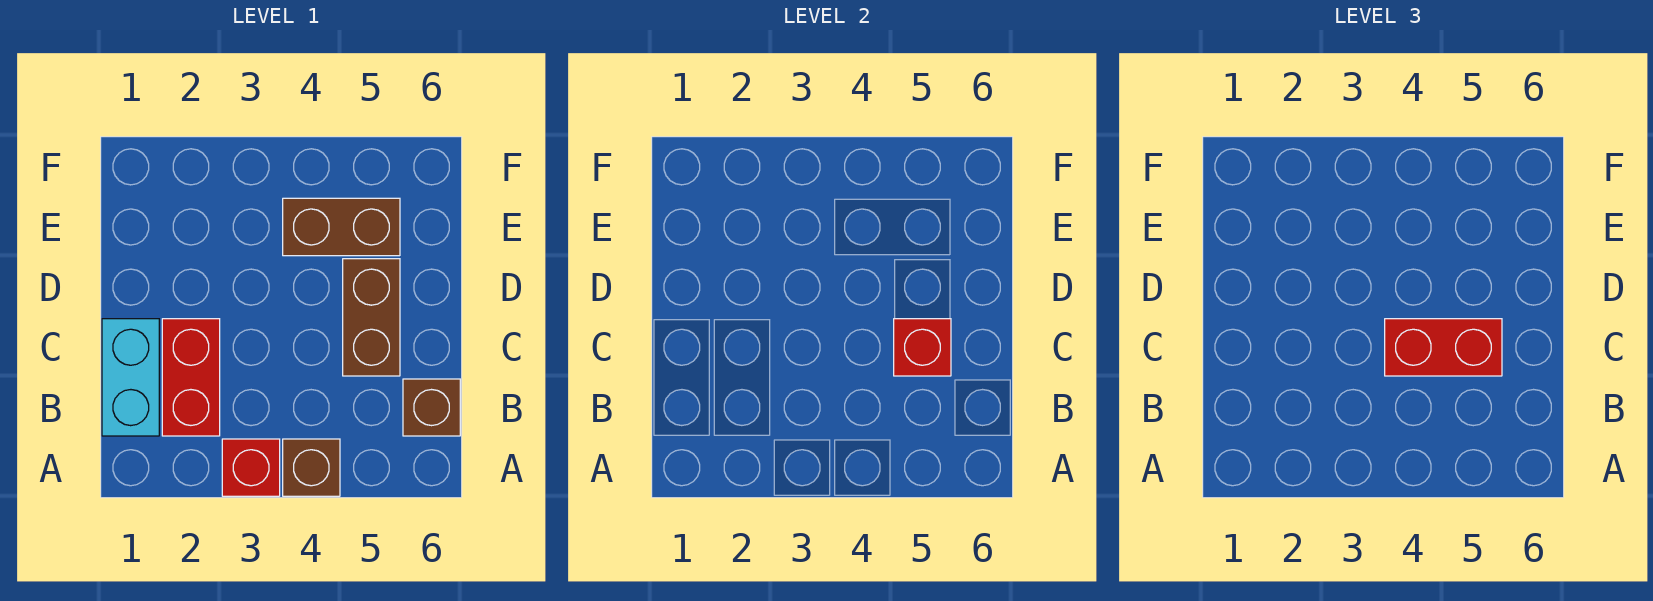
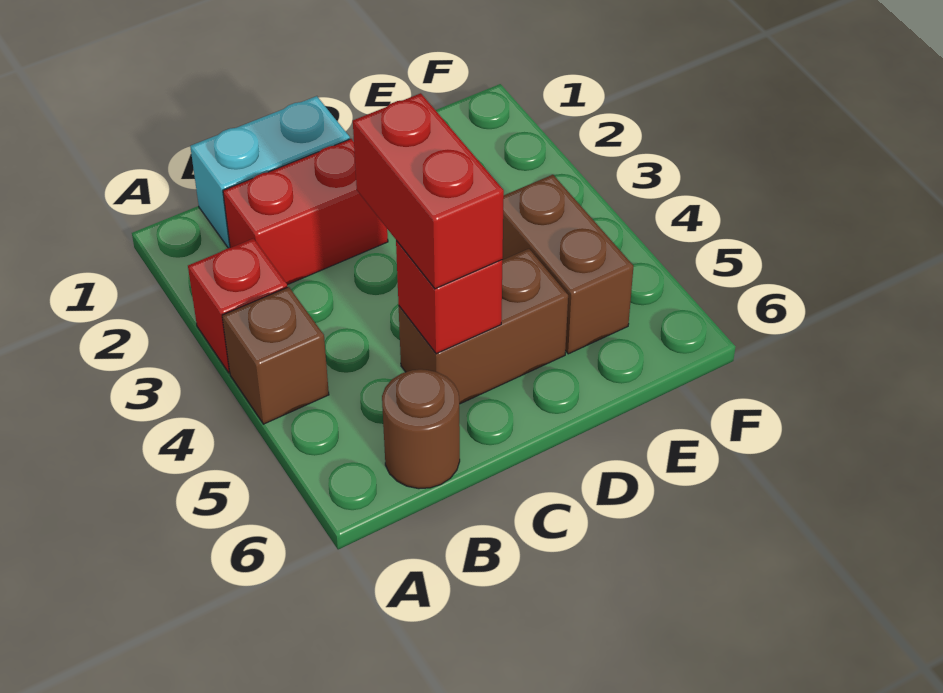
brown 1x1 brick [403,379,460,436] -> brown 1x1 round brick [382,369,460,489]

